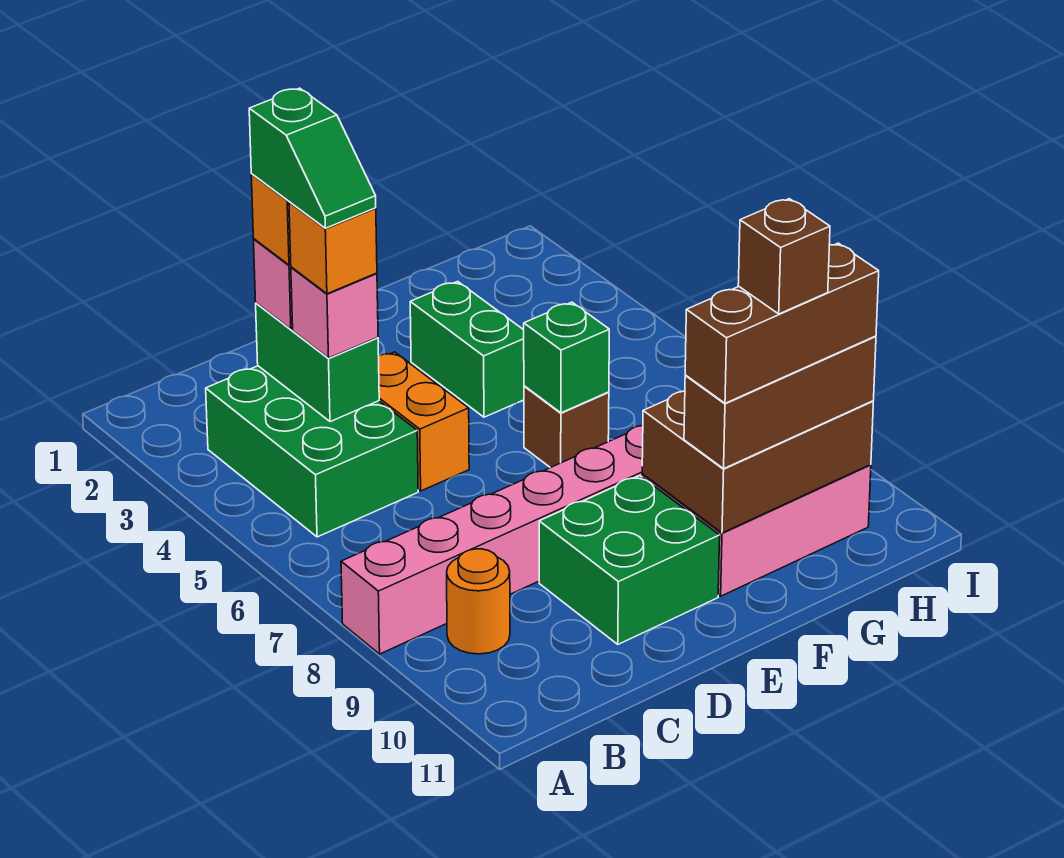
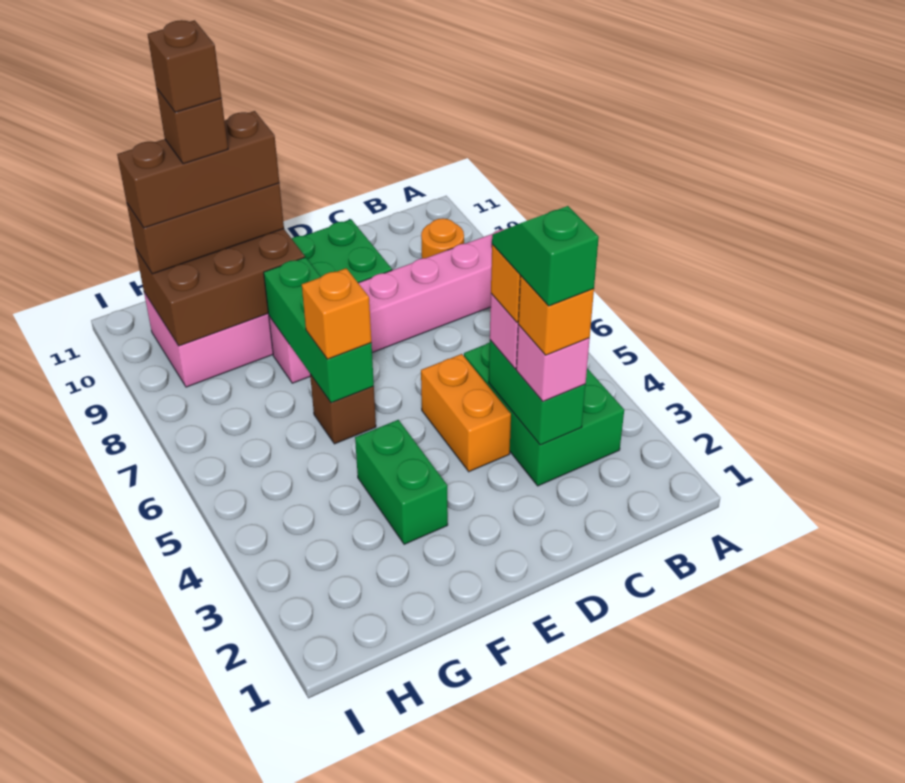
green 1x1 brick [524,302,609,413] -> green 1x3 brick [264,257,374,403]
none -> orange 1x1 brick [302,268,371,359]
none -> brown 1x1 brick [148,20,222,112]

